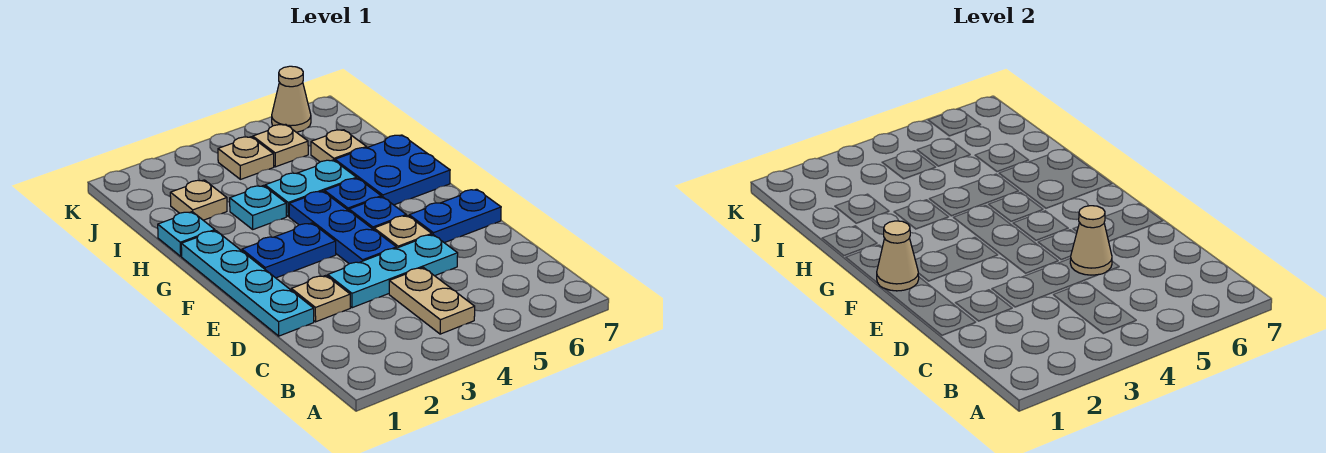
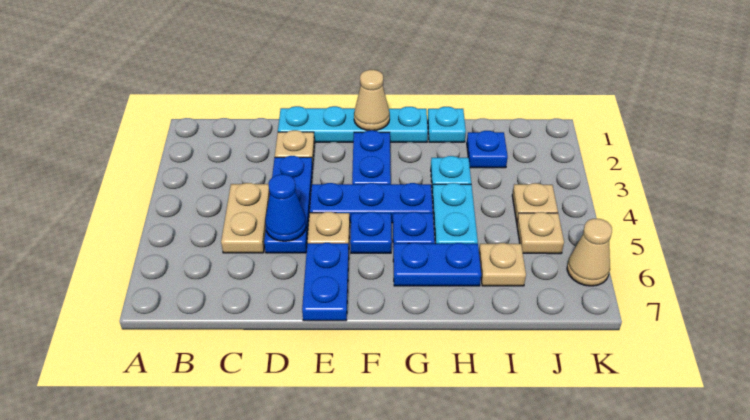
tan 1x2 plate [389,267,475,334] -> tan 1x2 plate turned to [221,183,270,253]
cyan 1x3 plate [328,235,458,308] -> blue 1x3 plate [264,156,313,253]
tan 1x1 cone [1070,206,1112,275] -> blue 1x1 cone [265,174,306,241]
blue 2x2 plate [335,135,450,205] -> blue 1x2 plate [393,243,481,286]
tan 1x1 plate [170,180,227,220] -> blue 1x1 plate [467,131,508,168]

